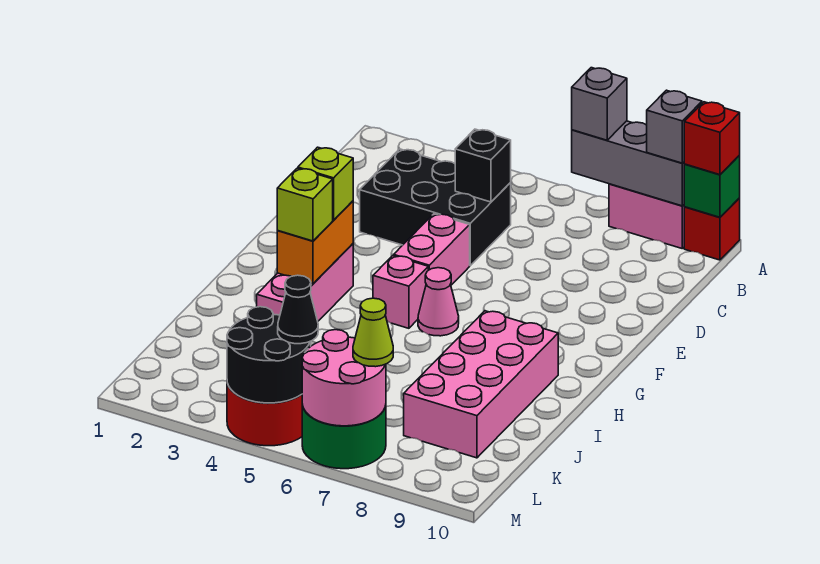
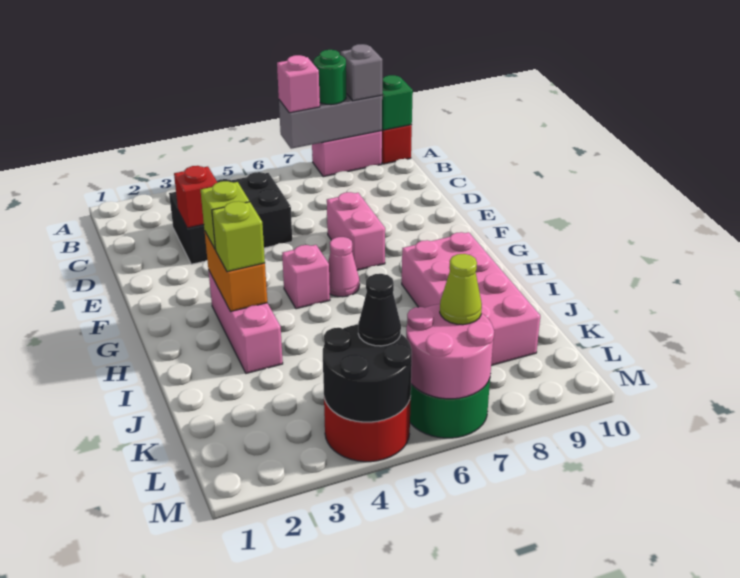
grey 1x1 brick [572,68,627,140] -> pink 1x1 brick [277,55,320,113]
none -> green 1x1 round brick [314,50,346,105]
red 1x1 brick [684,102,740,175] -> red 1x1 brick moved to [174,166,217,228]
black 1x1 brick [455,129,511,202] -> none
pink 1x2 brick [394,214,470,285] -> pink 1x2 brick moved to [327,192,385,270]

